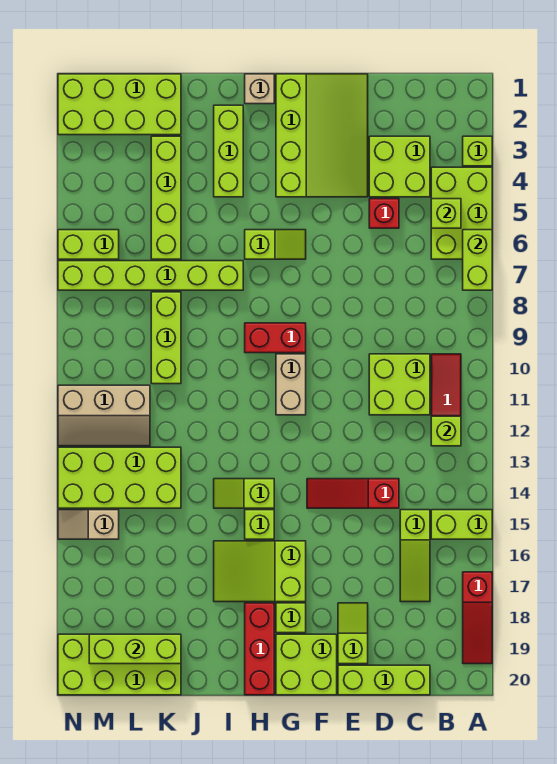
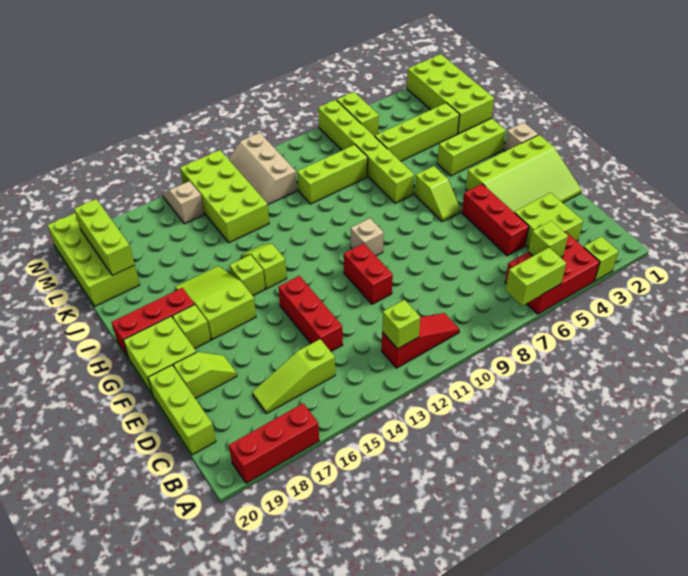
lime 2x3 brick [431,167,492,259] -> red 2x3 brick [505,232,600,314]
lime 1x2 brick [431,510,492,539] -> none
red 1x3 slope [463,572,492,664] -> red 1x3 brick [229,403,319,483]
lime 2x2 brick [369,354,430,415] -> none
red 1x1 brick [369,199,399,228] -> red 1x3 brick [462,184,529,256]
red 1x3 slope [307,479,399,508] -> red 1x3 brick [278,276,343,351]
red 1x2 brick [245,323,306,353] -> red 1x2 brick moved to [344,243,393,304]
tan 1x2 brick [276,354,306,415] -> tan 1x1 brick [351,218,384,256]

